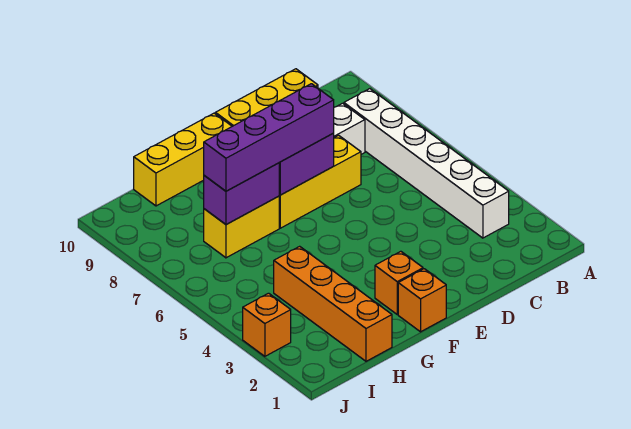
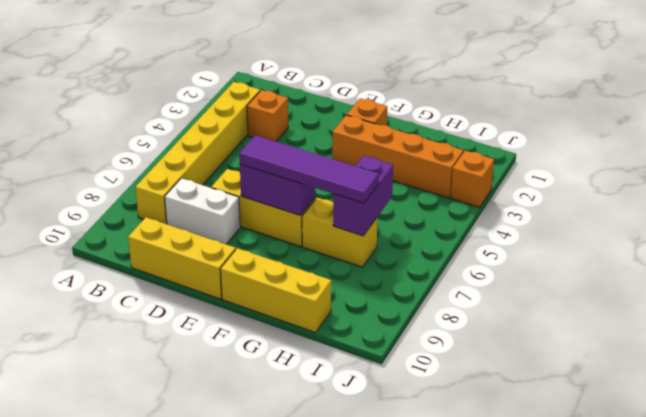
white 1x6 brick [344,89,509,238] -> yellow 1x6 brick [135,82,260,224]
purple 1x4 brick [204,84,334,191] -> purple 1x4 tile [239,135,379,203]
orange 1x1 brick [398,269,446,332] -> orange 1x1 brick moved to [247,90,288,142]
purple 1x2 brick [204,163,279,225] -> purple 1x2 brick turned to [333,156,393,236]
orange 1x4 brick [274,246,392,361] -> orange 1x4 brick turned to [332,115,463,198]

